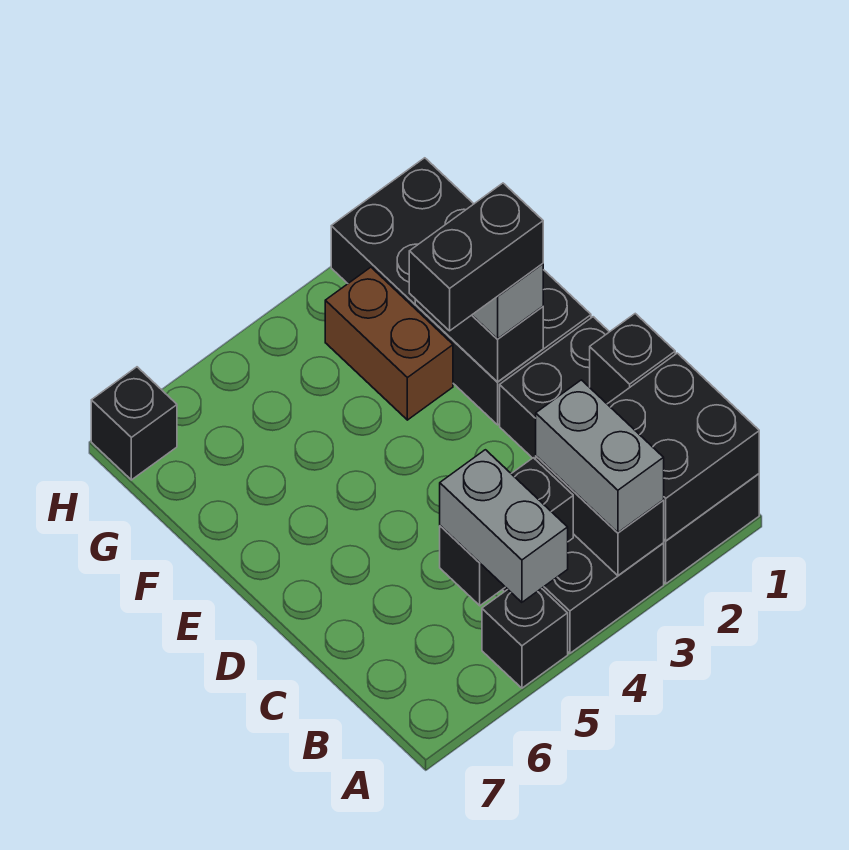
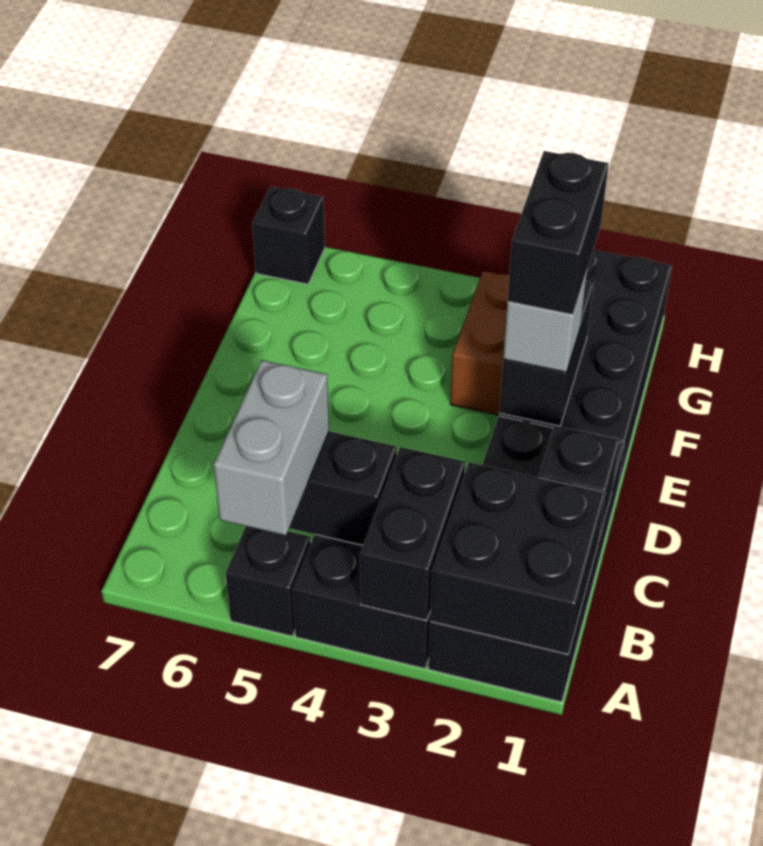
grey 1x2 brick [536,380,664,533] -> none
black 1x2 brick [409,183,543,331] -> black 1x2 brick turned to [508,151,609,315]

